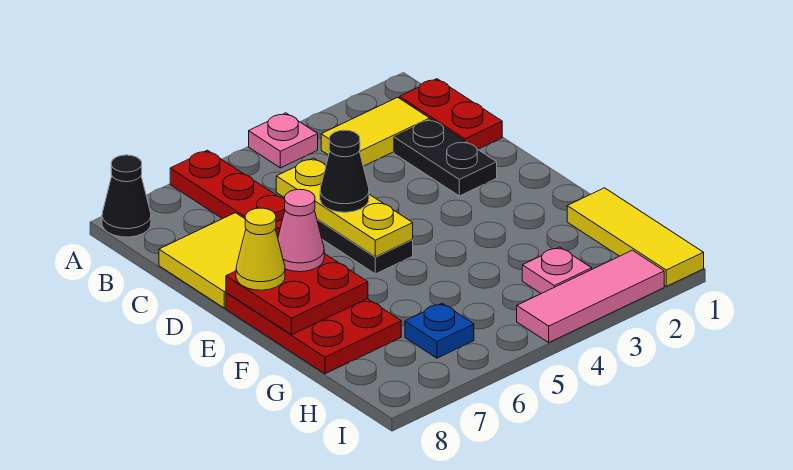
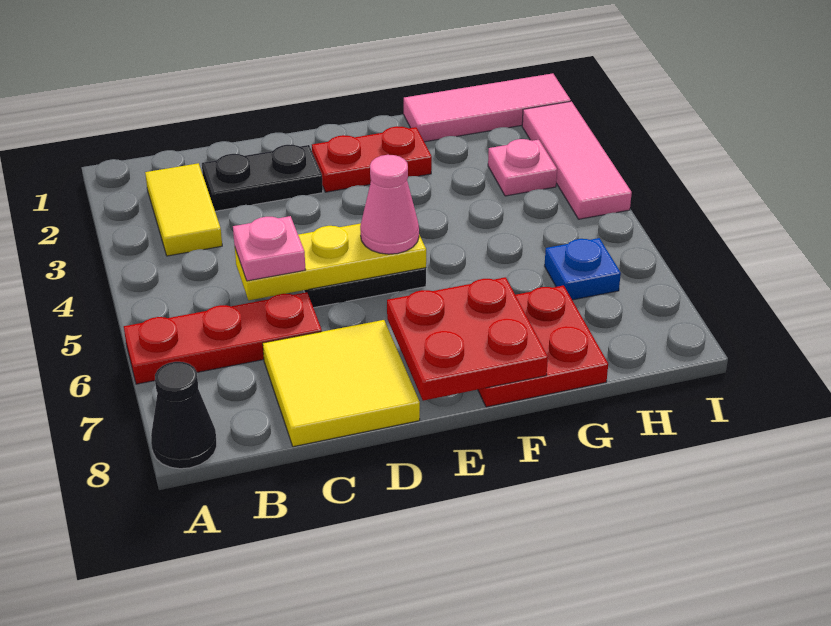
pink 1x1 plate [249,113,318,168] -> pink 1x1 plate moved to [233,216,306,281]
red 1x2 plate [400,79,502,149] -> red 1x2 plate moved to [312,126,432,192]
black 1x1 cone [320,130,369,212] -> none
red 2x3 plate [226,293,401,374] -> red 2x2 plate [478,285,608,407]
pink 1x1 cone [278,189,324,272] -> pink 1x1 cone moved to [360,155,419,254]
yellow 1x1 cone [236,208,285,290] -> none
yellow 1x3 tile [567,188,704,286] -> pink 1x3 tile [404,73,571,142]

